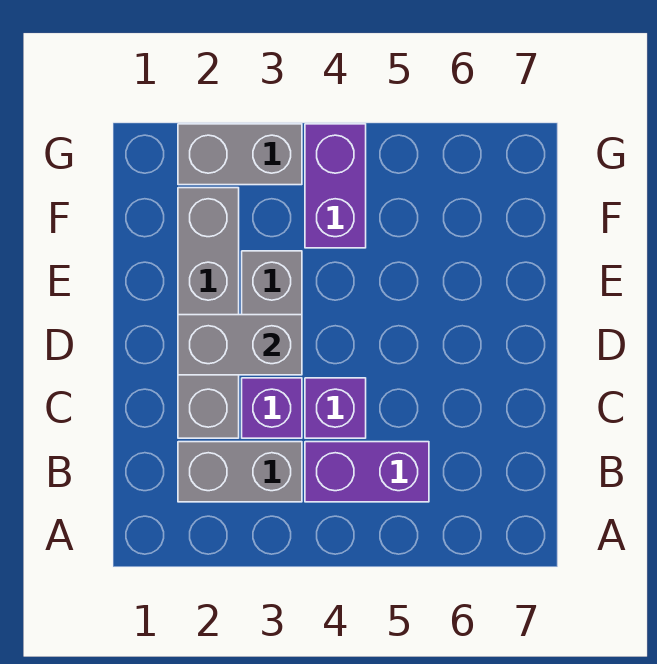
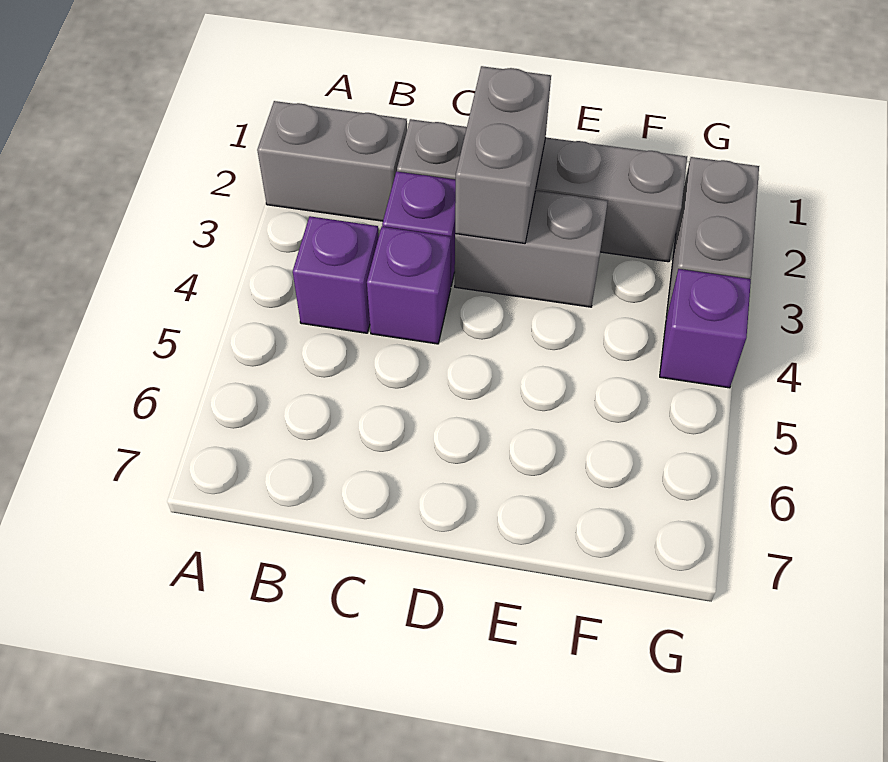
grey 1x2 brick [178,442,302,502] -> grey 1x2 brick turned to [257,101,407,221]
purple 1x2 brick [305,442,429,502] -> purple 1x1 brick [293,216,379,333]
purple 1x2 brick [305,124,366,248] -> purple 1x1 brick [660,269,751,388]

